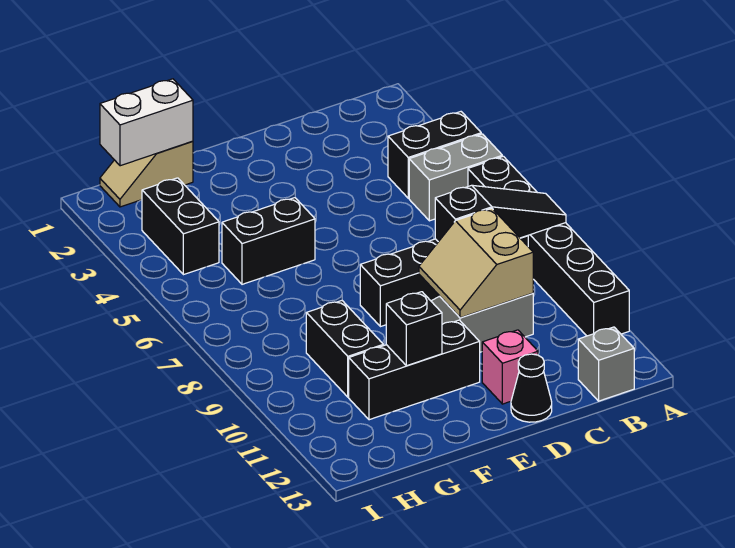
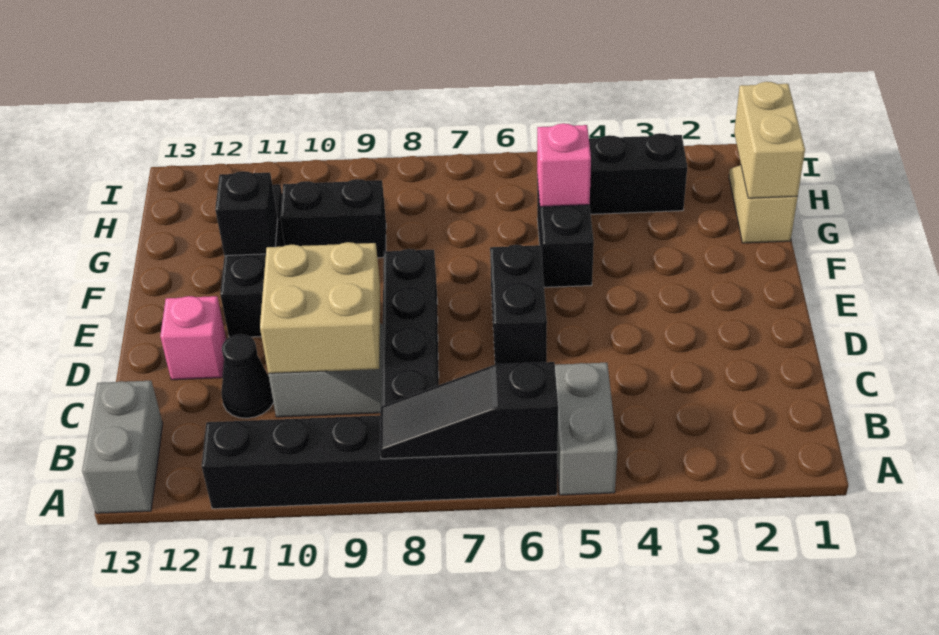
black 1x2 brick [388,112,481,198] -> black 1x2 brick moved to [490,245,547,364]
black 1x3 slope [435,185,566,242] -> black 1x3 slope turned to [380,362,558,459]
grey 1x1 brick [578,327,634,401] -> grey 1x2 brick [82,381,163,513]
tan 2x2 slope [419,208,533,318] -> tan 2x2 brick [260,242,381,373]
black 1x1 cone [511,354,552,422] -> black 1x1 cone moved to [221,334,273,418]
white 1x2 brick [100,79,193,166] -> tan 1x2 brick [734,82,805,198]
none -> pink 1x1 brick [537,123,591,207]

